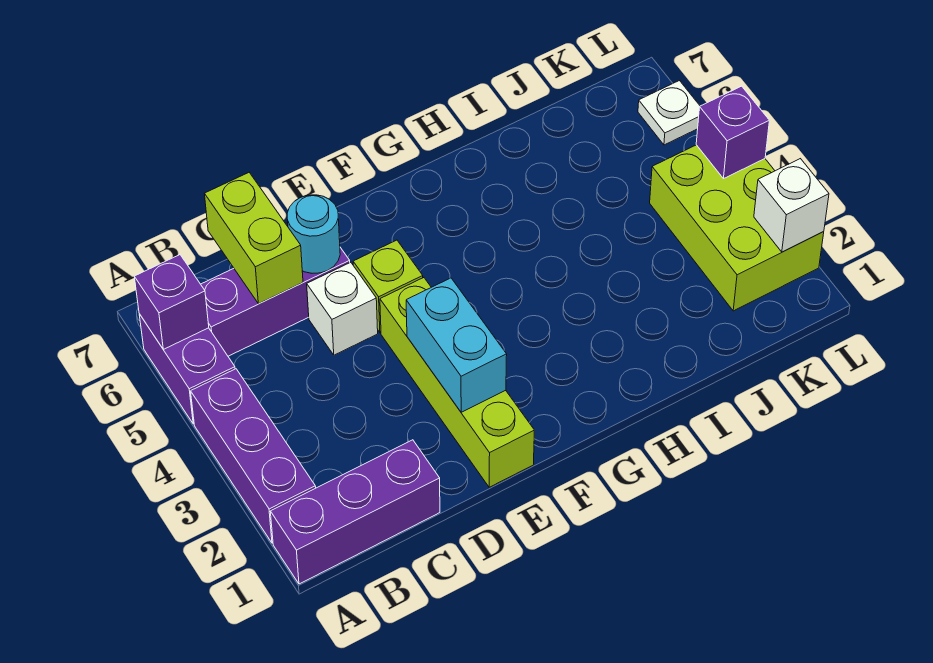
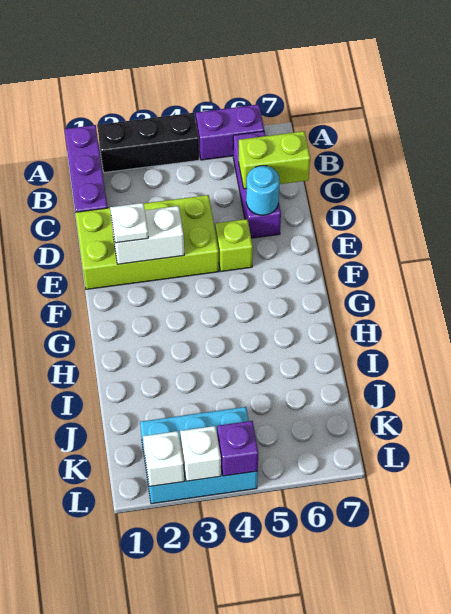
purple 1x3 brick [191,369,316,543] -> black 1x3 brick [97,113,199,173]
purple 1x1 brick [134,255,209,349] -> none
white 1x1 brick [307,262,378,355] -> white 1x1 brick moved to [180,426,221,481]
lime 1x4 brick [380,278,534,487] -> lime 2x4 brick [75,195,219,289]
cyan 1x2 brick [406,278,507,412] -> white 1x2 brick [111,206,184,264]
lime 2x3 brick [650,145,824,311] -> cyan 2x3 brick [140,407,258,504]
white 1x1 plate [638,81,700,145] -> white 1x1 plate moved to [110,203,148,243]

